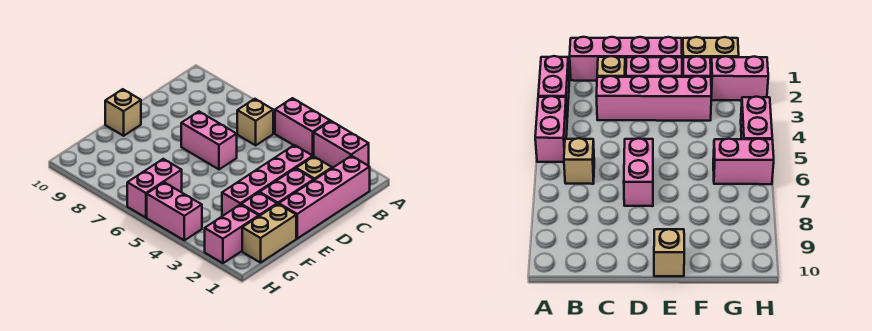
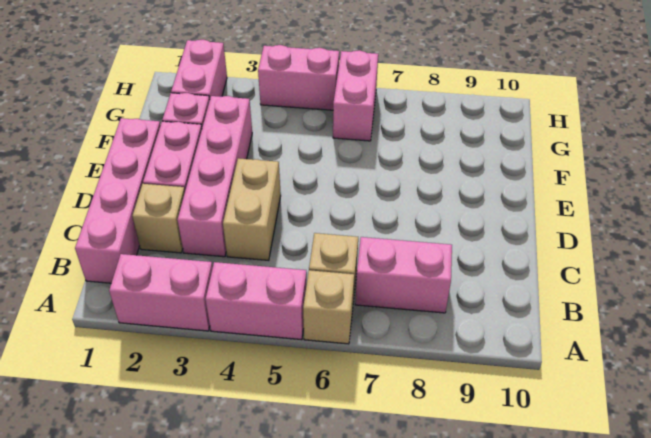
pink 1x2 brick [181,112,237,169] -> pink 1x2 brick moved to [355,237,452,313]
tan 1x1 brick [105,89,141,136] -> tan 1x1 brick moved to [303,270,354,344]
tan 1x2 brick [242,204,296,263] -> tan 1x2 brick moved to [223,158,281,260]

